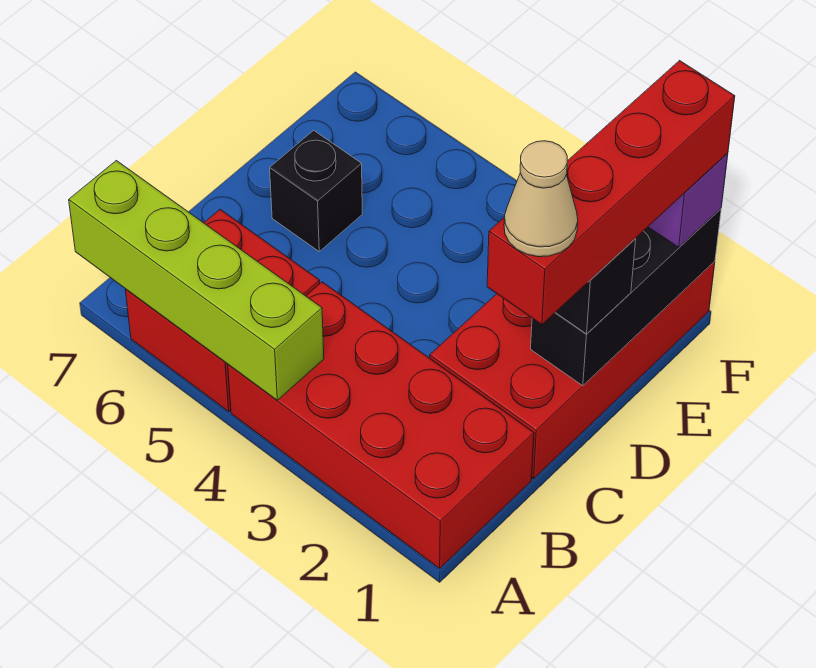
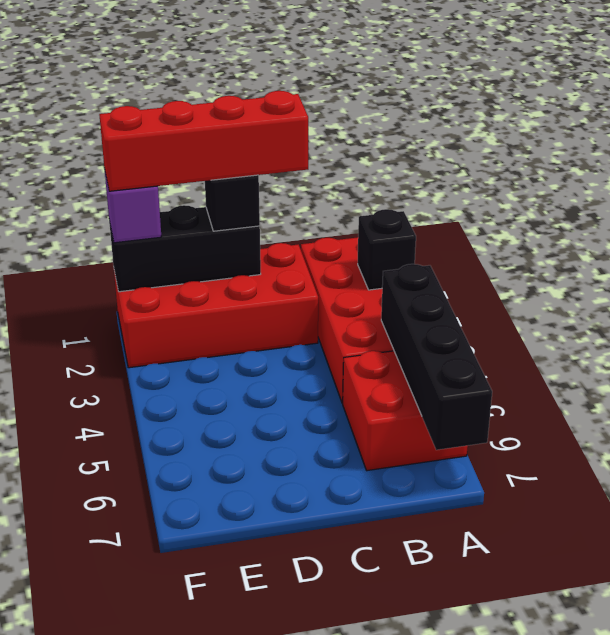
lime 1x4 brick [69,161,324,400] -> black 1x4 brick [381,264,492,450]
tan 1x1 cone [504,141,578,257] -> none
black 1x1 brick [270,130,362,251] -> black 1x1 brick moved to [358,209,416,290]

